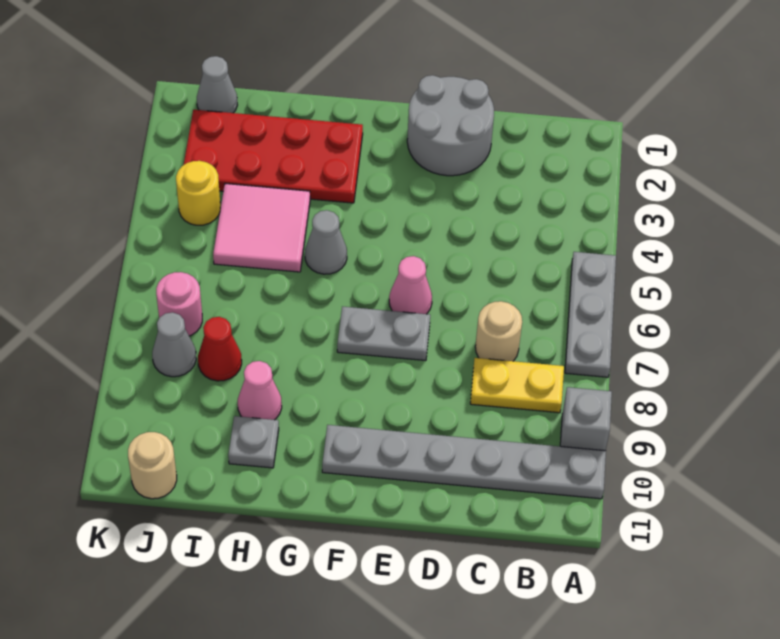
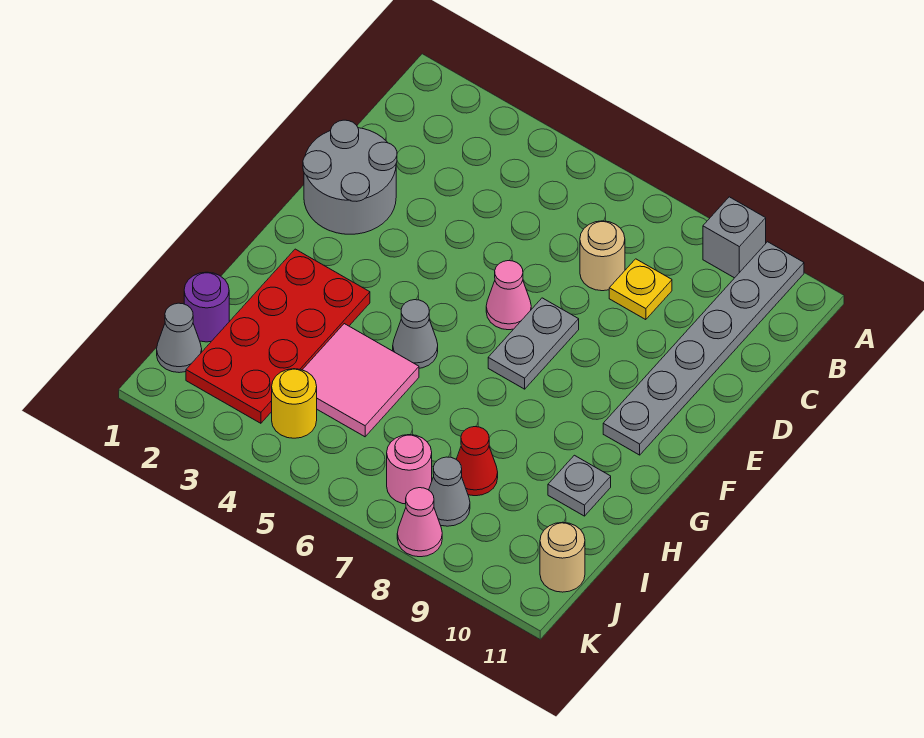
grey 1x3 plate [565,252,616,377] -> none
yellow 1x2 plate [470,358,564,413] -> yellow 1x1 plate [609,259,672,320]
pink 1x1 cone [238,361,282,420] -> pink 1x1 cone moved to [397,488,442,557]
none -> purple 1x1 round brick [184,272,229,342]

